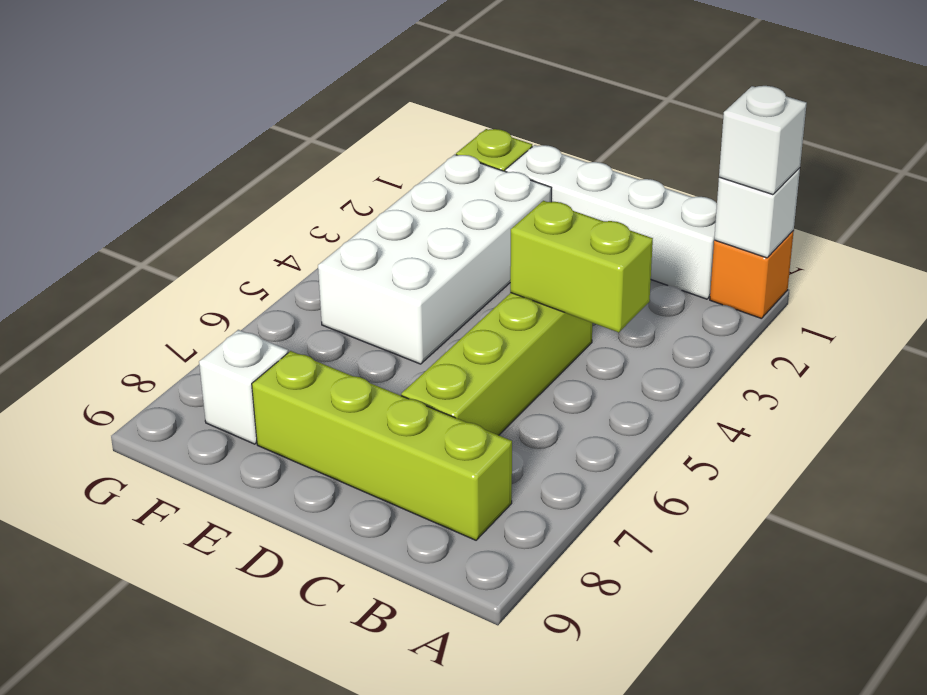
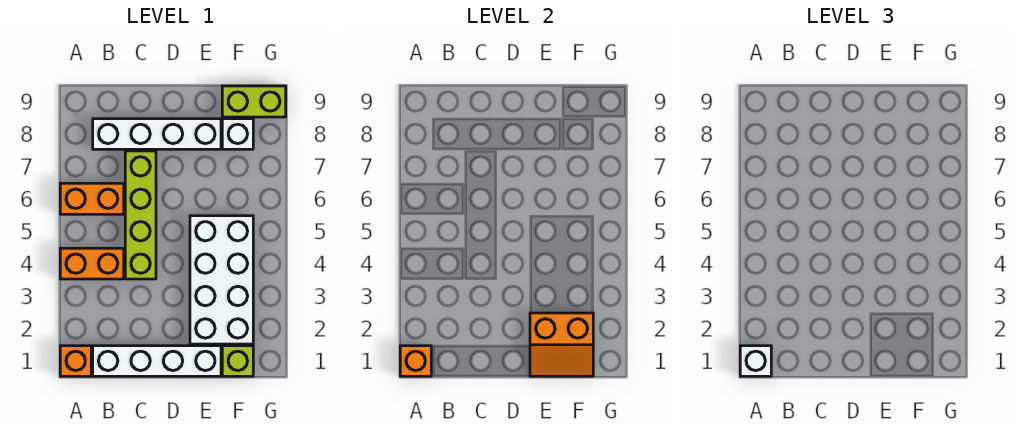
white 1x1 brick [714,168,800,258] -> orange 1x1 brick [400,346,431,376]
none -> orange 1x2 brick [60,248,124,279]
none -> orange 1x2 brick [60,183,124,214]
lime 1x2 brick [510,201,653,332] -> lime 1x2 brick moved to [222,86,286,117]
lime 1x4 brick [252,351,512,540] -> white 1x4 brick [93,119,221,149]
none -> orange 2x2 slope [530,313,593,376]

